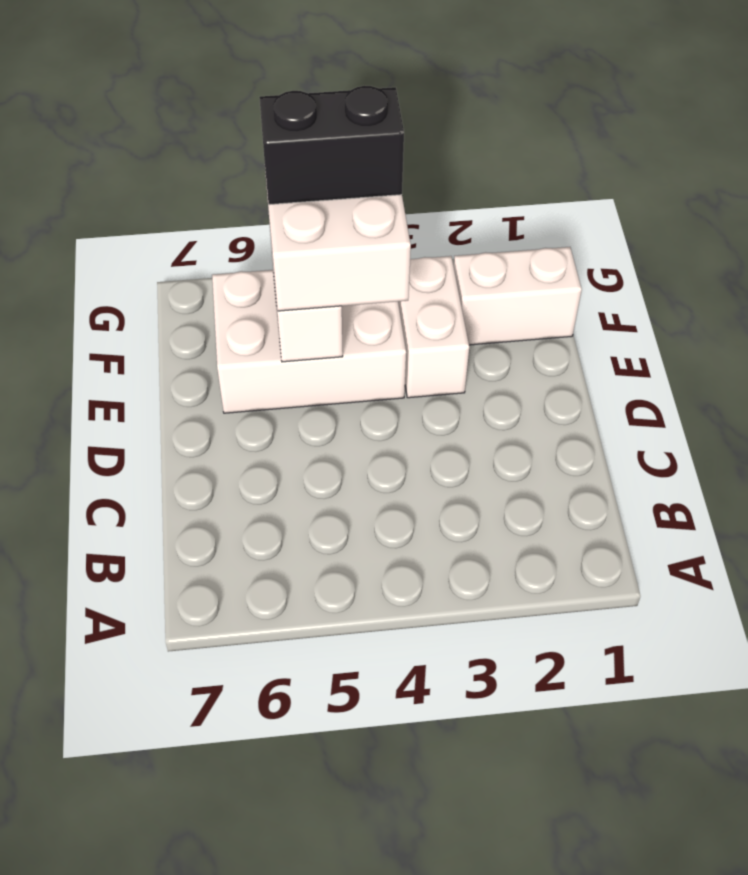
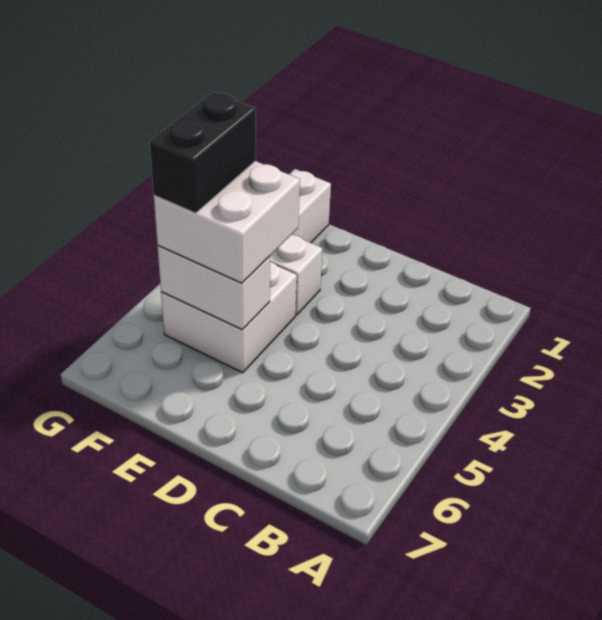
white 2x3 brick [212,270,406,413] -> white 2x2 brick [161,262,297,373]

